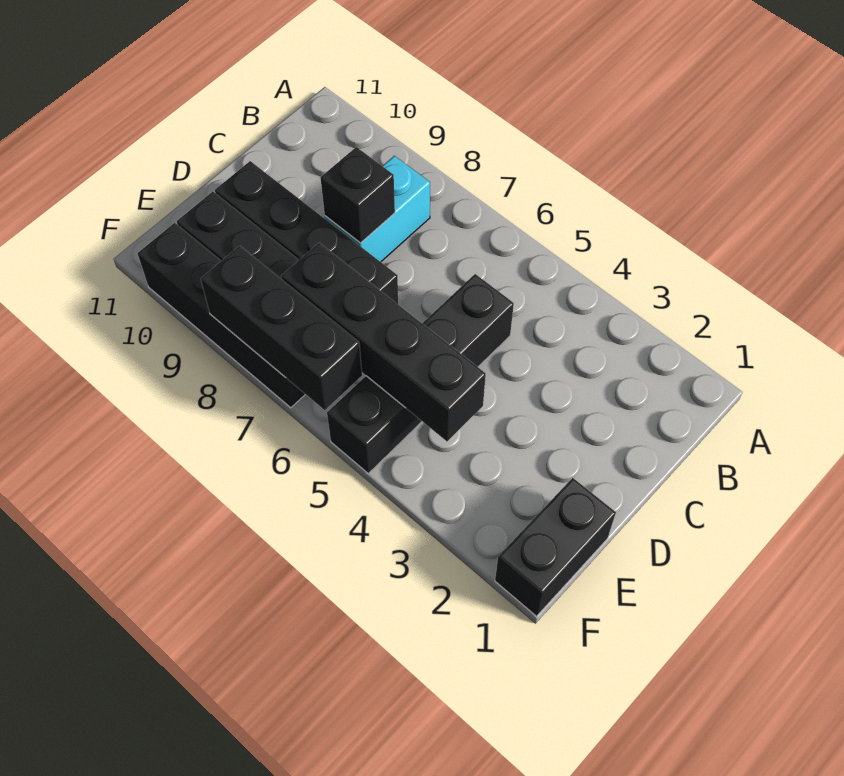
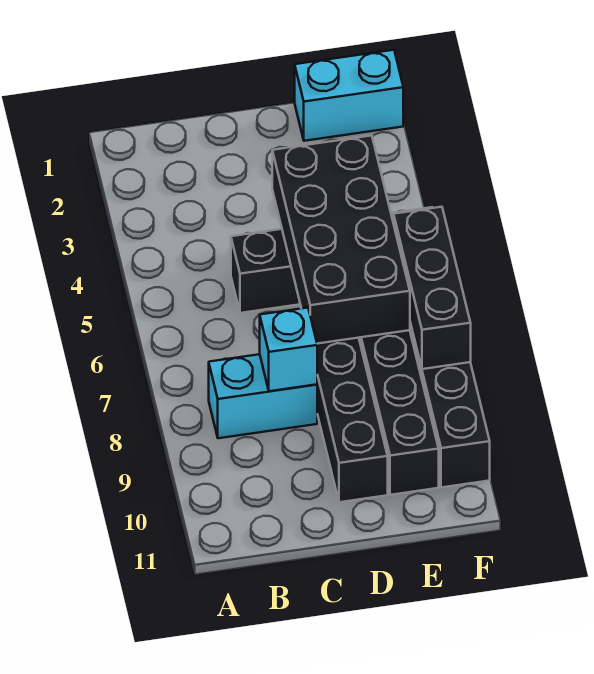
black 1x1 brick [320,147,395,243] -> cyan 1x1 brick [260,308,317,391]
black 1x2 brick [495,478,616,616] -> cyan 1x2 brick [295,50,403,141]
black 1x4 brick [281,243,486,441] -> black 2x4 brick [272,136,410,344]

